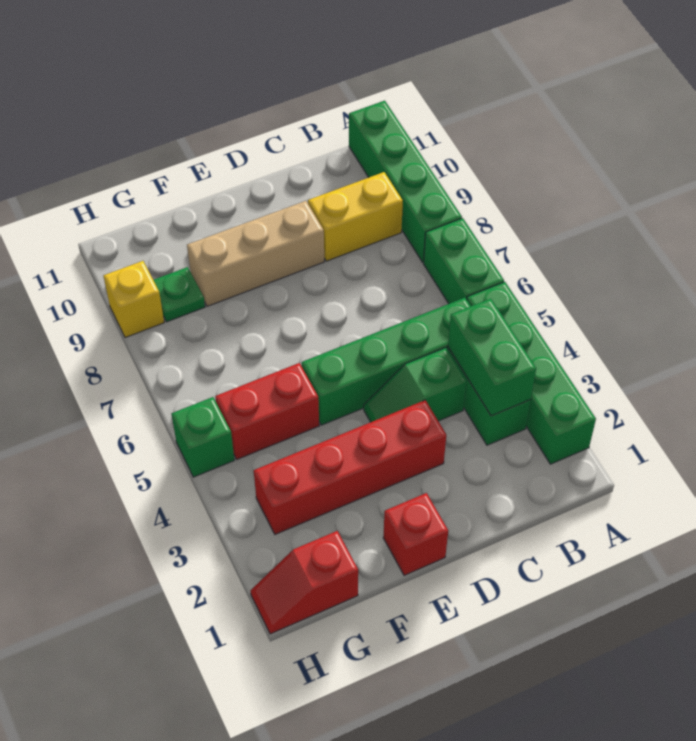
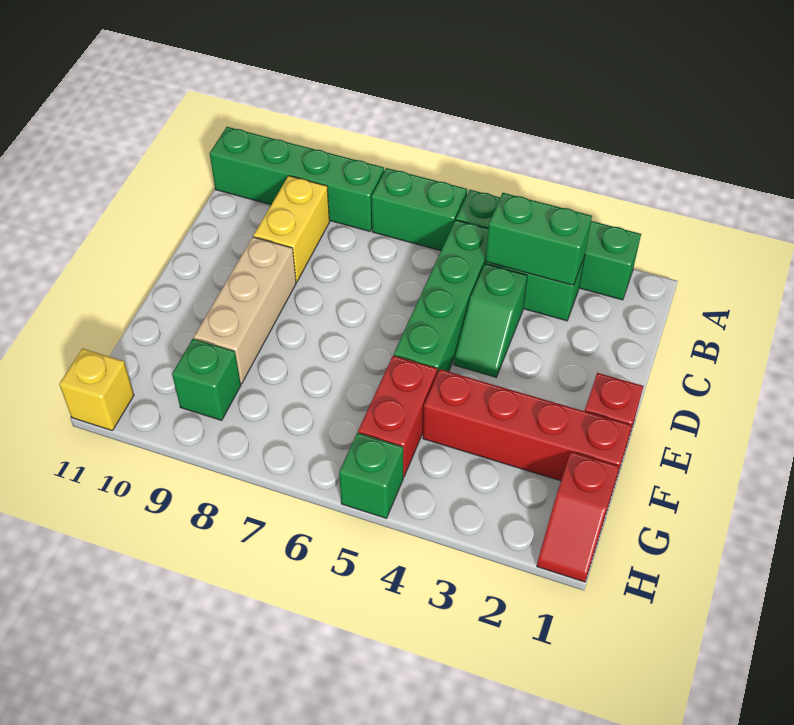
red 1x4 brick [254,400,446,534] -> red 1x4 brick turned to [423,369,632,489]
green 1x1 plate [154,267,205,322] -> green 1x1 brick [172,339,241,420]
yellow 1x1 brick [104,261,164,338] -> yellow 1x1 brick moved to [59,349,134,430]

